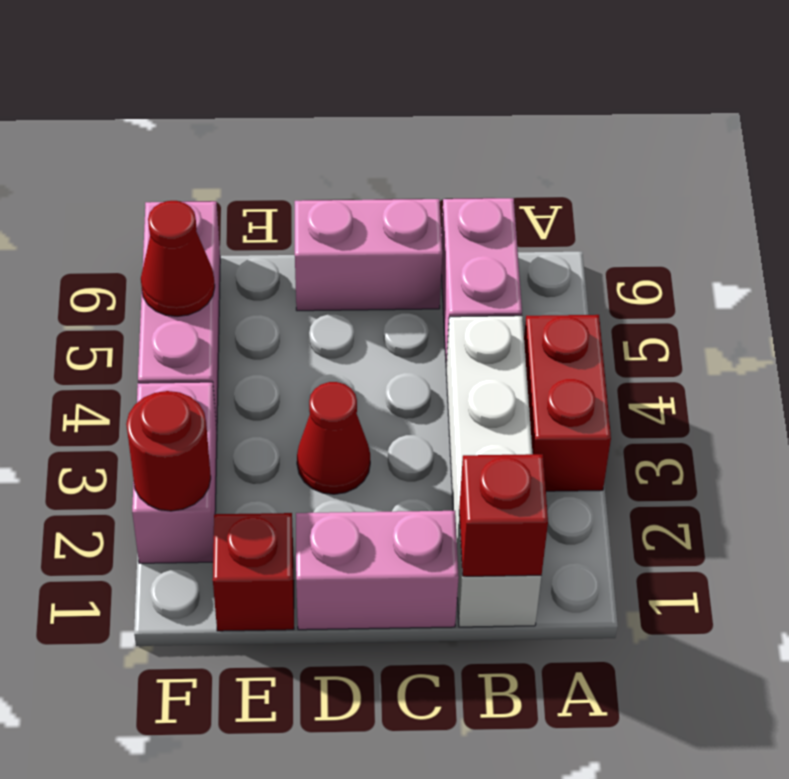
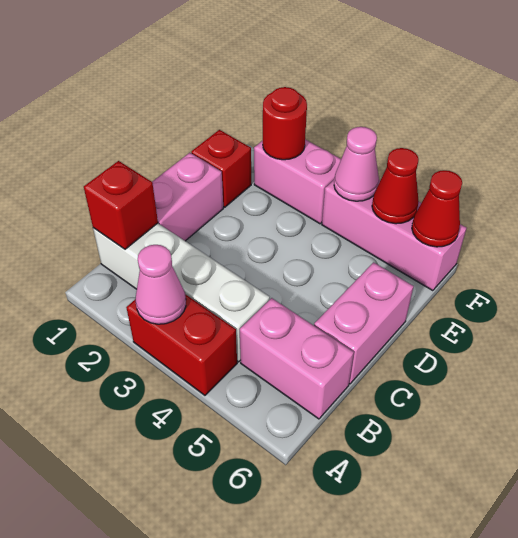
none -> pink 1x1 cone [136,245,186,324]
red 1x1 cone [297,382,370,494] -> red 1x1 cone moved to [412,170,462,247]
none -> pink 1x1 cone [334,127,379,201]

